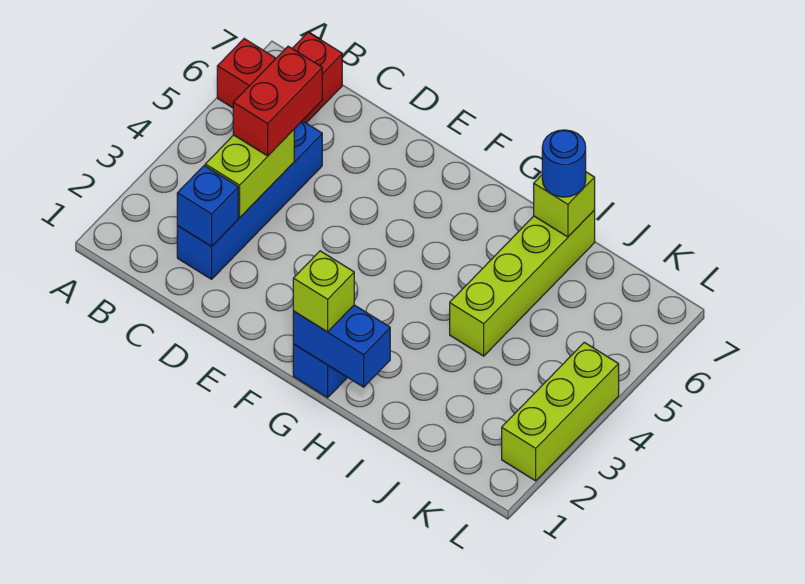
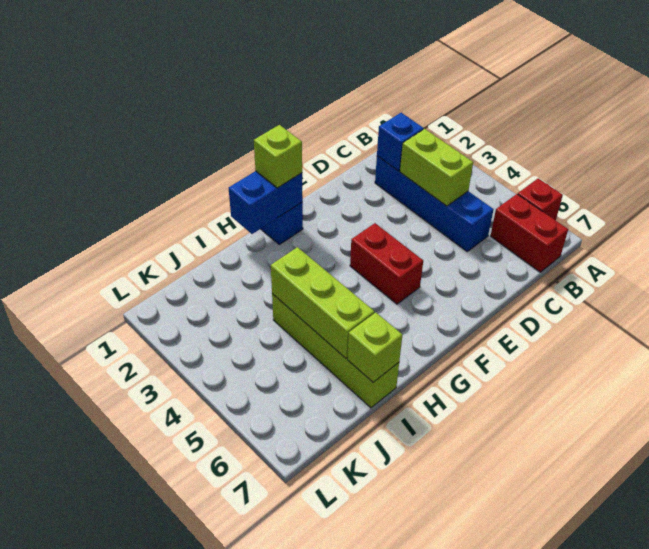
red 1x2 brick [233,46,322,156] -> red 1x2 brick moved to [350,223,423,304]
blue 1x1 round brick [542,130,586,197] -> none
lime 1x3 brick [502,342,619,481] -> lime 1x3 brick moved to [271,247,374,358]

